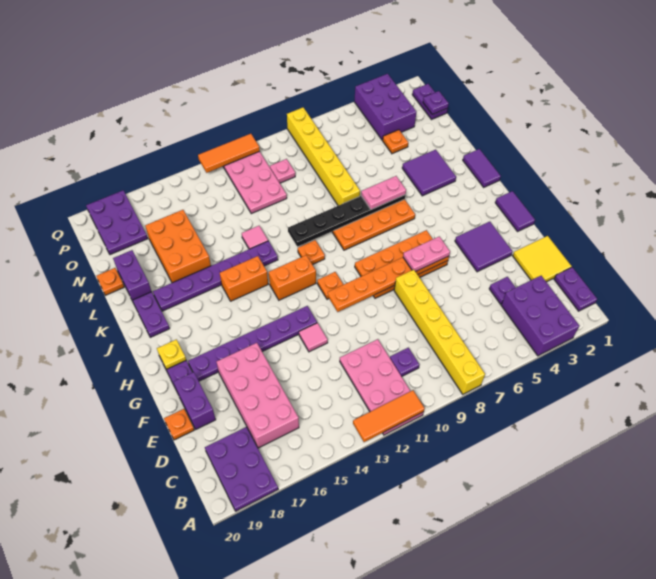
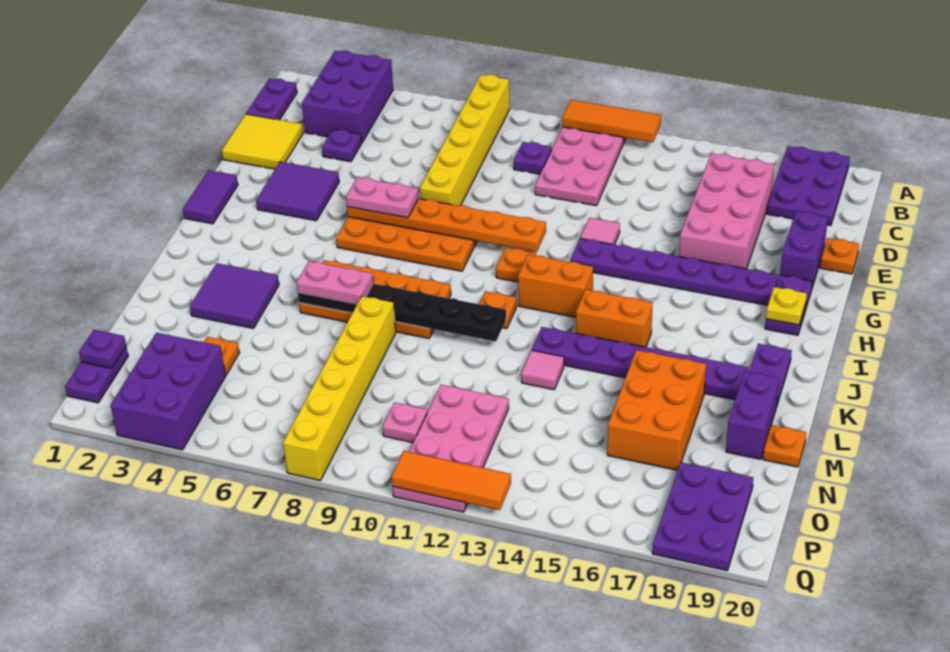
purple 1x2 tile [463,149,501,187] -> none

